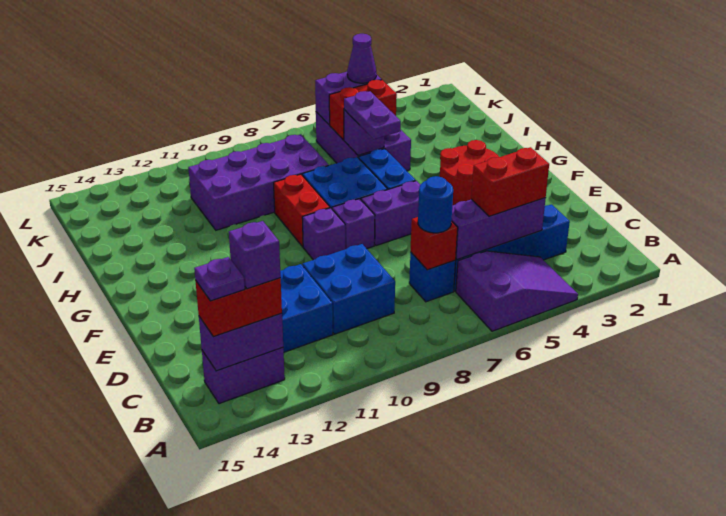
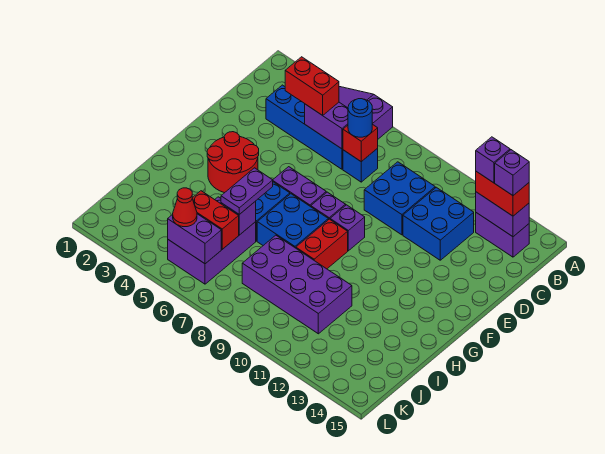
purple 1x1 plate [194,257,245,301] -> purple 1x1 brick [495,150,529,195]
purple 1x3 brick [452,198,546,260] -> purple 1x2 brick [305,102,348,149]
purple 1x1 cone [347,34,376,83] -> red 1x1 cone [173,188,197,227]

